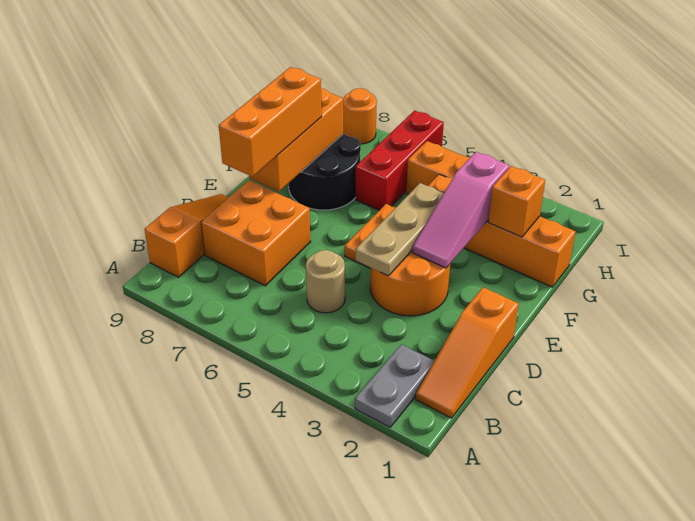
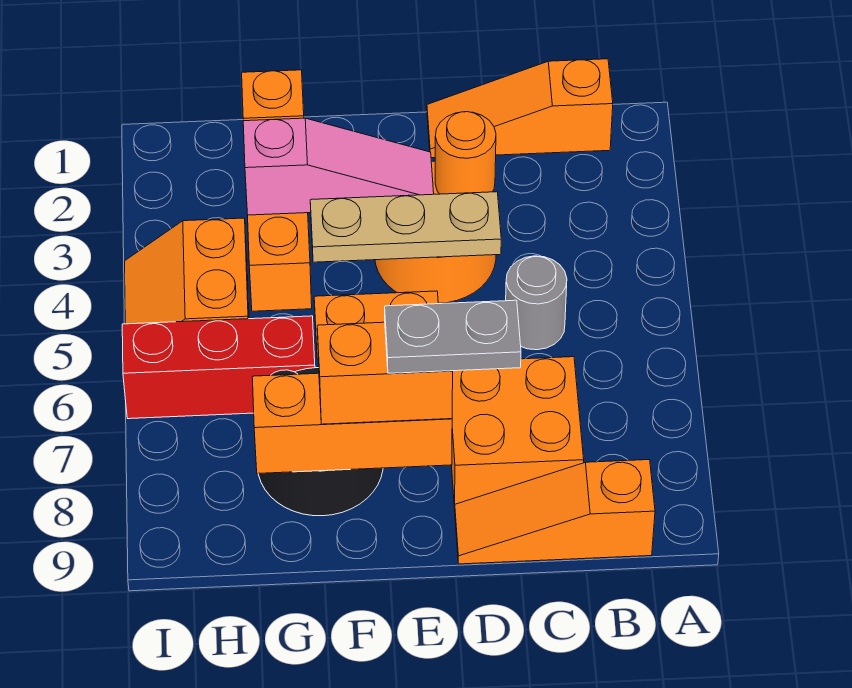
grey 1x2 plate [355,344,434,427] -> grey 1x2 plate moved to [385,300,521,373]
orange 1x3 slope [416,287,519,418] -> orange 1x3 slope turned to [427,59,613,158]
tan 1x1 round brick [306,250,345,313] -> grey 1x1 round brick [506,256,567,350]
orange 1x3 brick [219,67,322,177] -> orange 1x2 brick [317,322,453,424]
orange 1x1 round brick [343,88,377,144] -> orange 1x1 round brick moved to [435,112,496,194]

